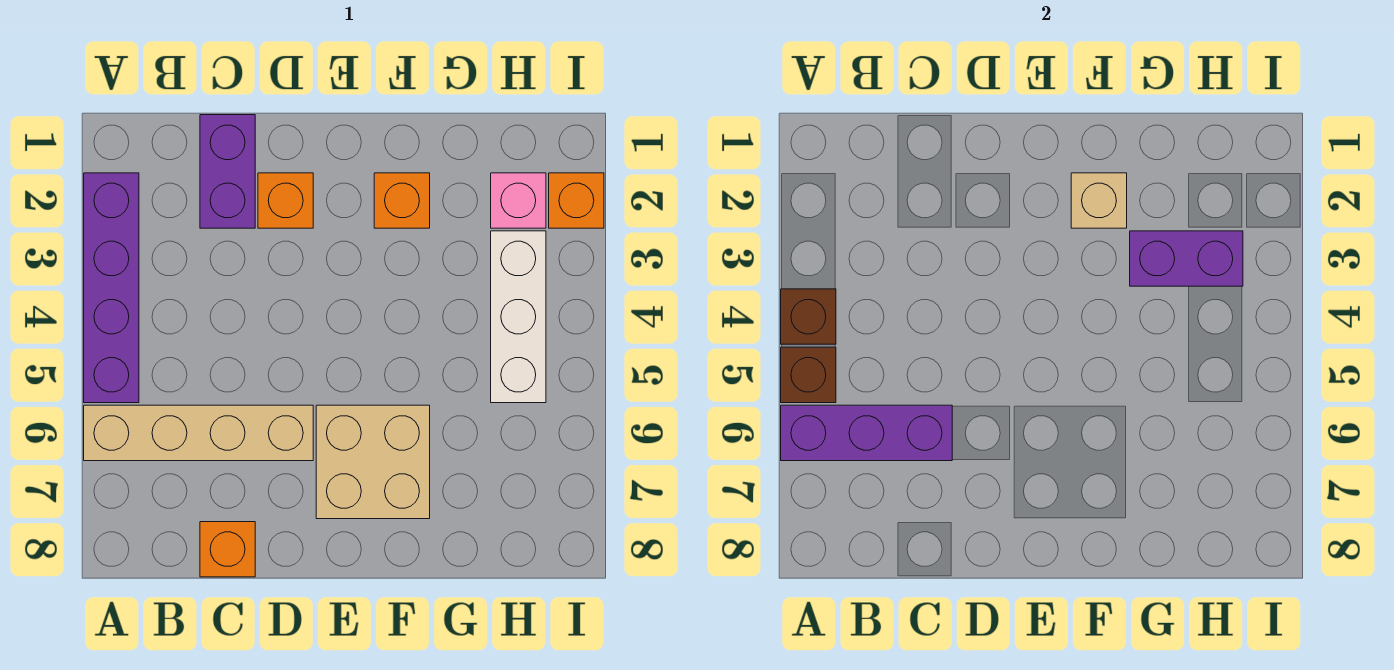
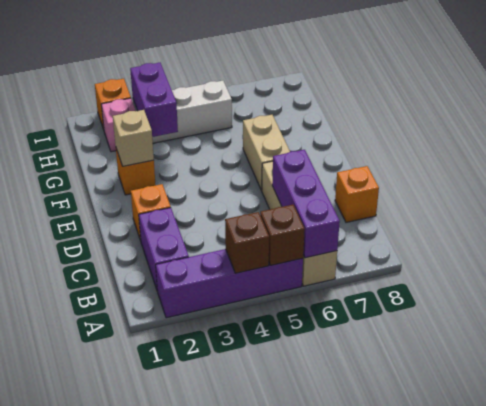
purple 1x2 brick [200,115,255,228] -> purple 1x2 brick turned to [139,208,189,289]
tan 2x2 brick [316,405,430,519] -> tan 1x2 brick [243,115,290,191]

